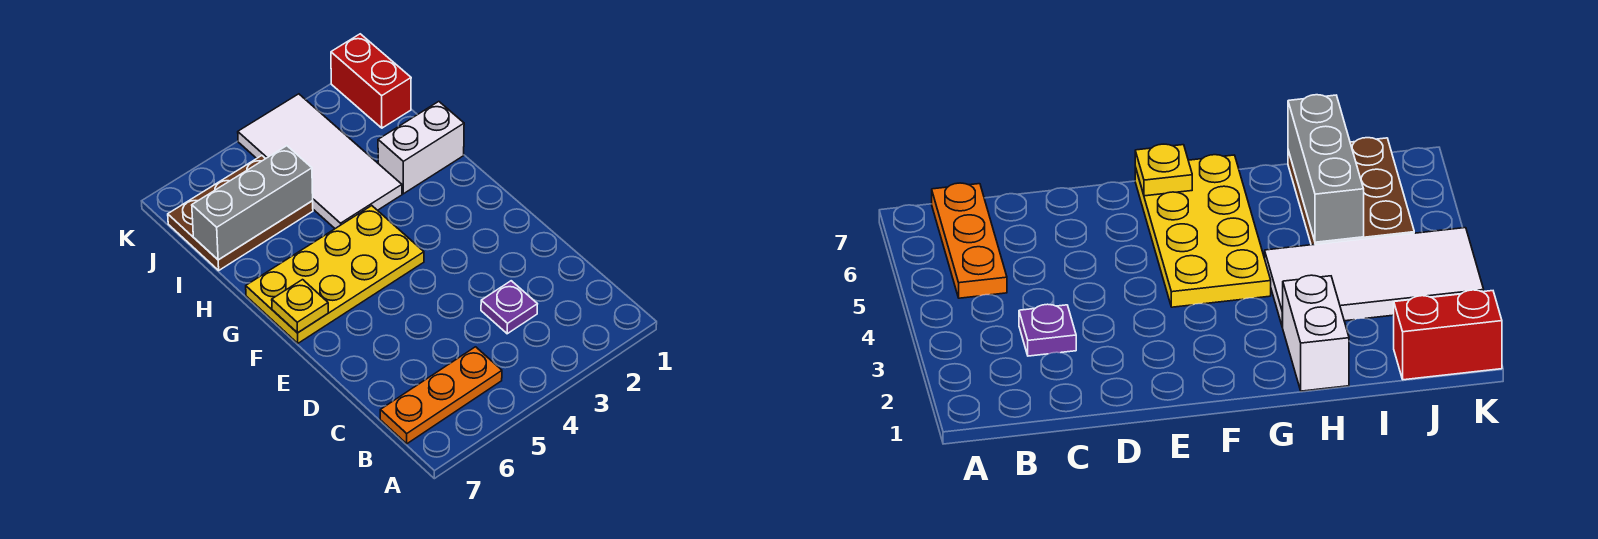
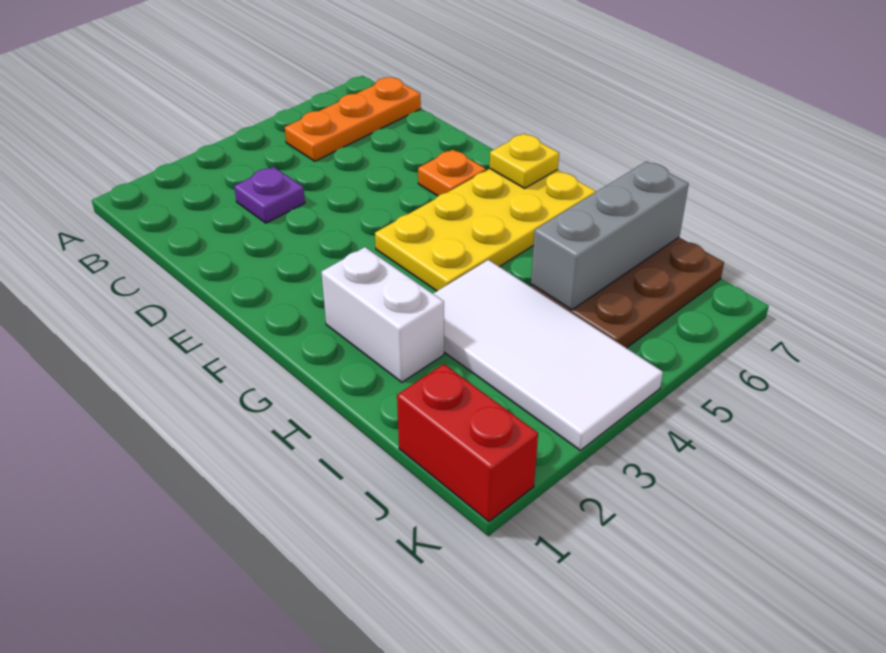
none -> orange 1x1 plate [418,149,486,196]
white 1x2 brick [378,102,464,194] -> white 1x2 brick turned to [321,247,444,382]

